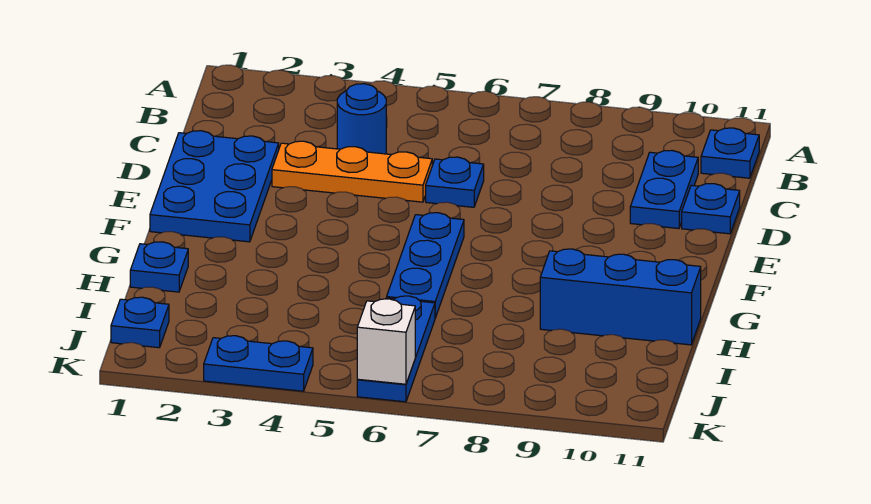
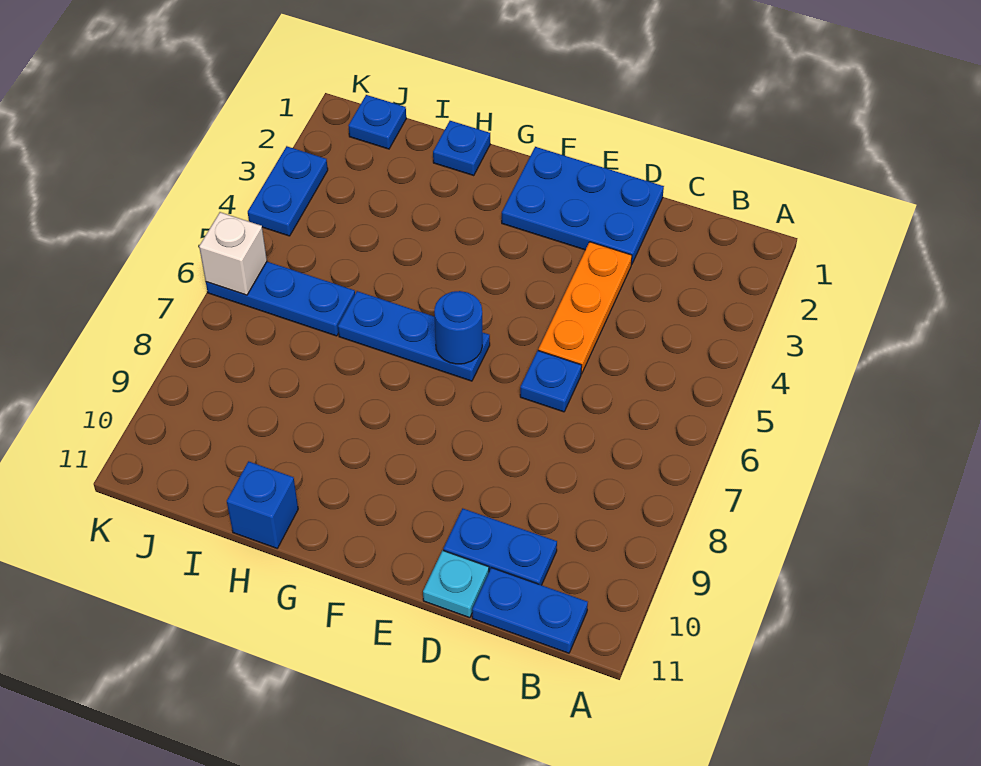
blue 1x1 plate [701,128,759,178] -> blue 1x2 plate [472,568,588,653]
blue 1x1 round brick [337,84,386,154] -> blue 1x1 round brick moved to [434,291,482,364]
blue 1x1 plate [682,184,740,234] -> cyan 1x1 plate [423,550,489,618]
blue 1x3 brick [540,249,701,345] -> blue 1x1 brick [227,461,298,548]

